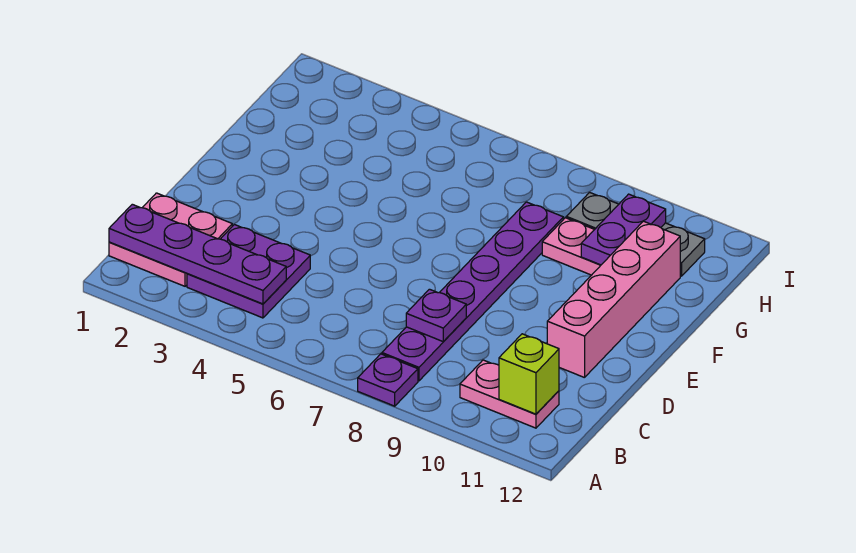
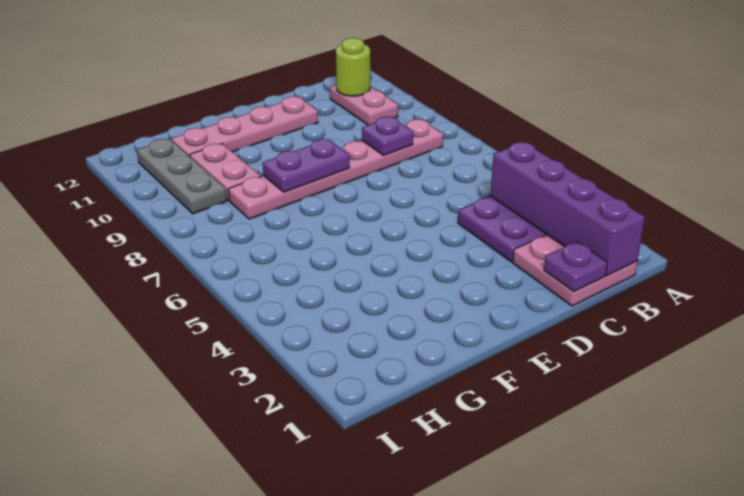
purple 1x1 plate [358,354,418,406] -> purple 1x1 plate moved to [544,242,608,292]
purple 1x4 plate [109,204,286,304] -> purple 1x4 brick [491,142,645,275]
purple 1x6 plate [382,202,563,381] -> pink 1x6 plate [228,119,443,219]
lime 1x1 brick [499,334,559,414] -> lime 1x1 round brick [336,38,370,96]
pink 1x4 brick [547,221,680,378] -> pink 1x4 plate [172,96,318,156]
purple 1x2 plate [581,194,666,265] -> purple 1x2 plate moved to [263,139,350,192]

